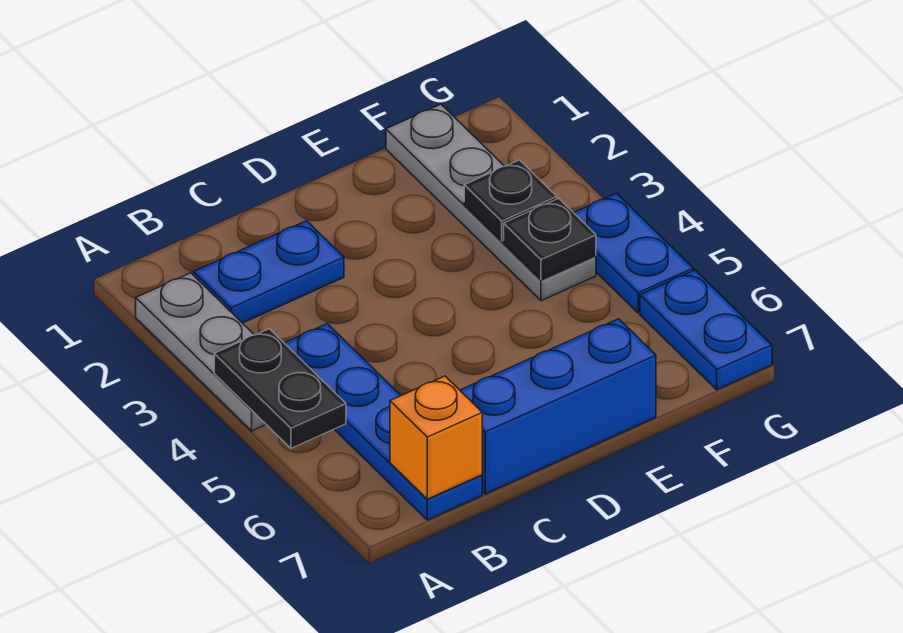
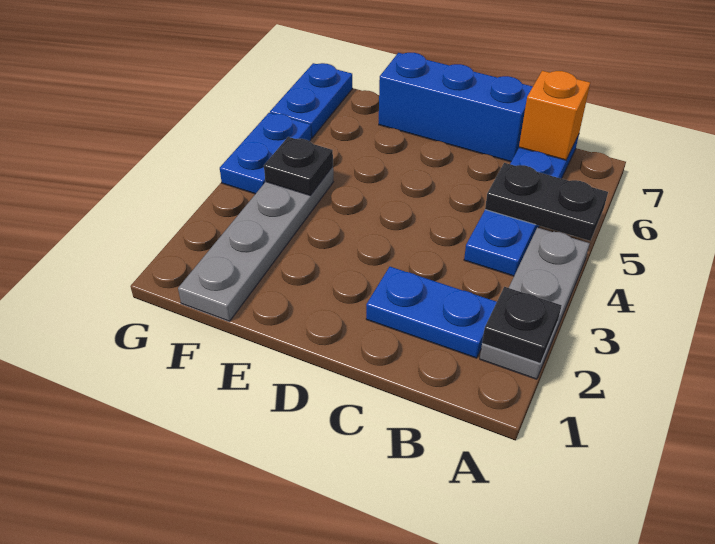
black 1x2 plate [214,329,346,448] -> black 1x2 plate turned to [485,163,608,241]
black 1x1 plate [464,160,557,241] -> black 1x1 plate moved to [482,287,562,364]

